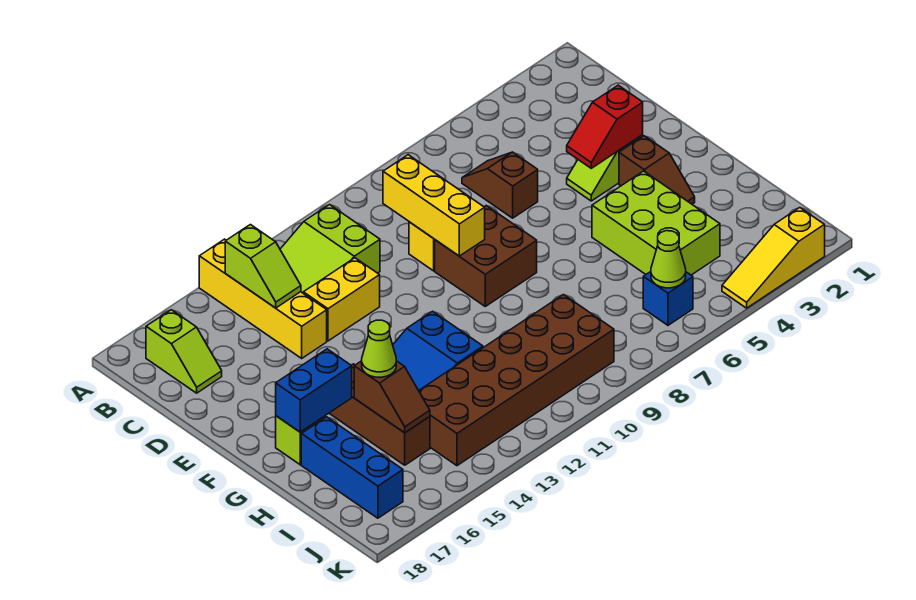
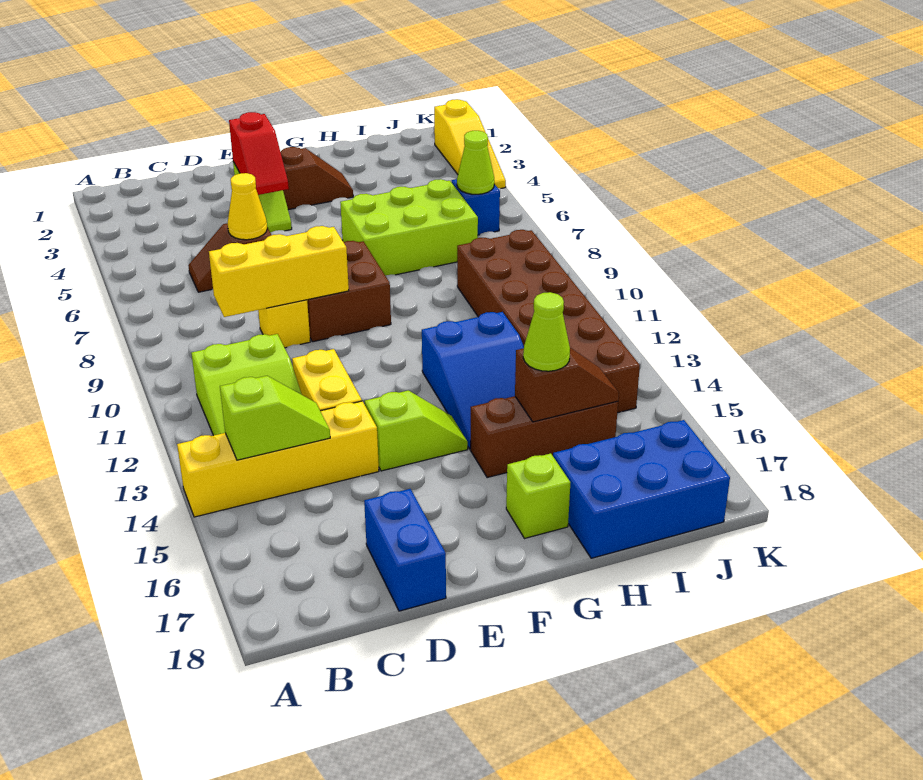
lime 1x2 slope [146,310,222,393] -> lime 1x2 slope moved to [365,390,468,471]
none -> yellow 1x1 cone [228,173,267,240]
lime 2x3 brick [592,171,720,275] -> lime 2x3 brick moved to [340,179,478,276]
blue 1x2 brick [276,349,352,432] -> blue 1x2 brick moved to [364,489,446,611]
blue 1x3 brick [301,417,403,518] -> blue 2x3 brick [553,420,730,558]

